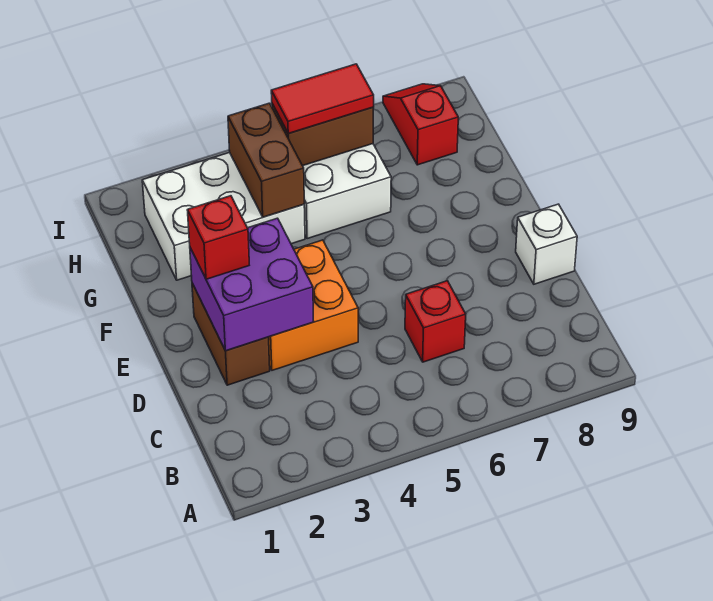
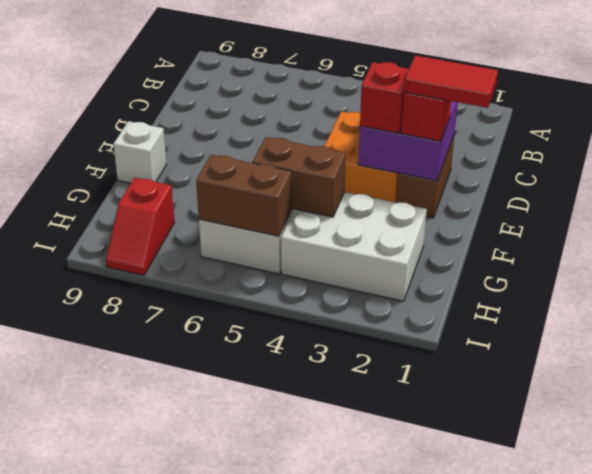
red 1x1 brick [405,281,466,362] -> red 1x1 brick moved to [360,62,409,133]
white 1x1 brick [516,204,577,284] -> white 1x1 brick moved to [113,121,167,183]
brown 1x2 brick [228,103,304,217] -> brown 1x2 brick turned to [252,137,346,217]
red 1x2 tile [271,64,374,134] -> red 1x2 tile moved to [404,56,498,108]

